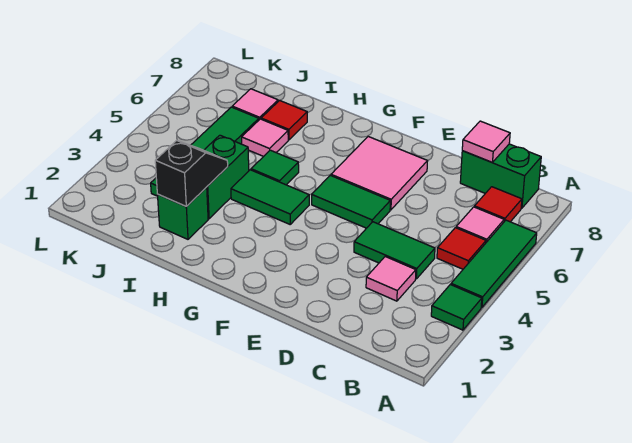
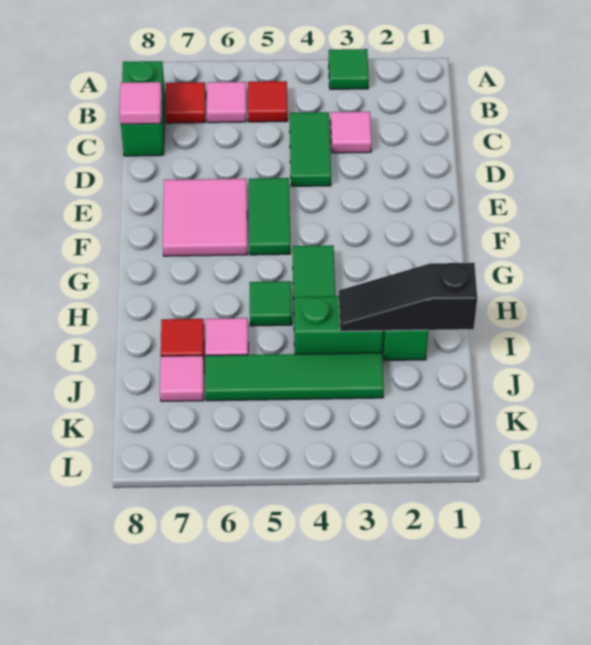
green 1x3 tile [451,220,537,307] -> none
black 1x2 slope [155,140,228,206] -> black 1x3 slope [339,263,477,331]

